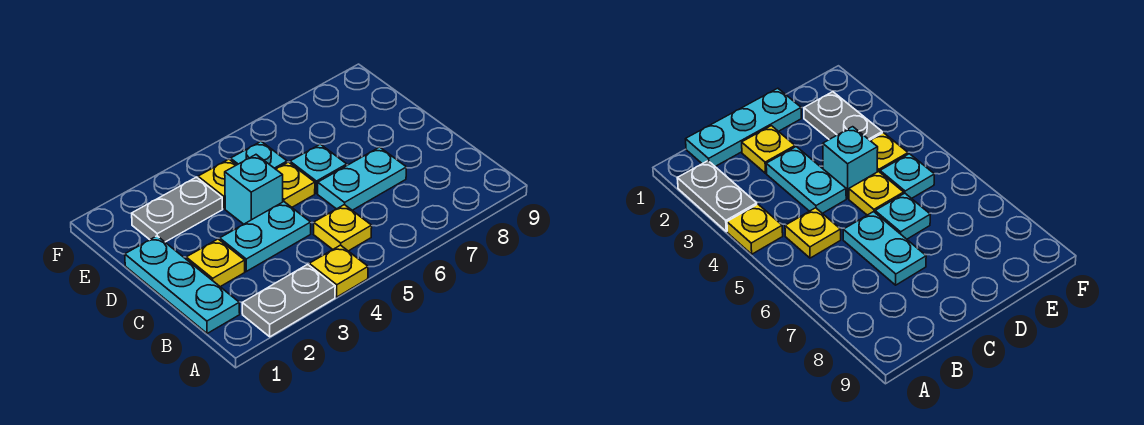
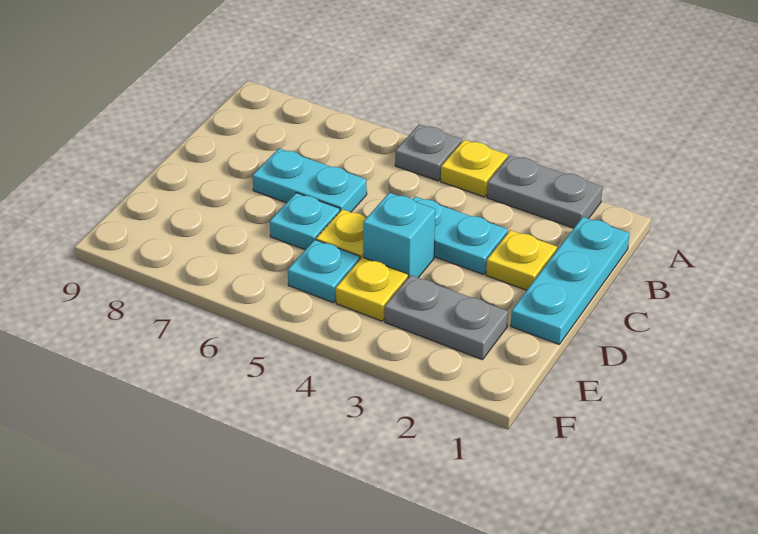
none -> grey 1x1 plate [395,125,462,181]
yellow 1x1 plate [314,205,372,251] -> none

